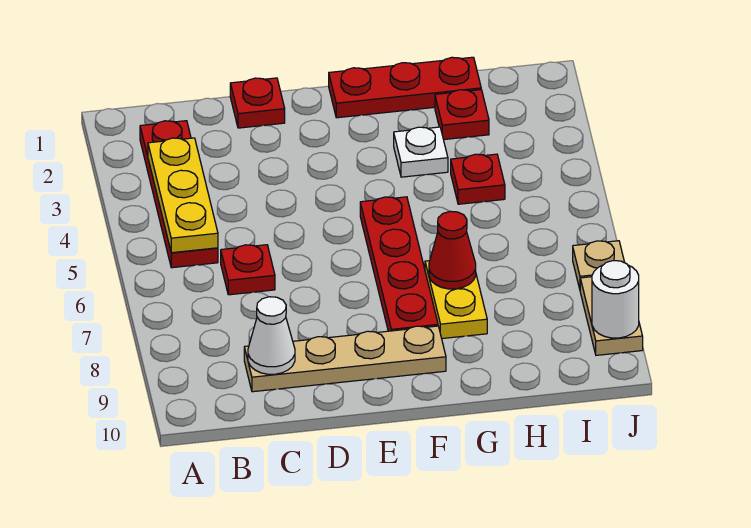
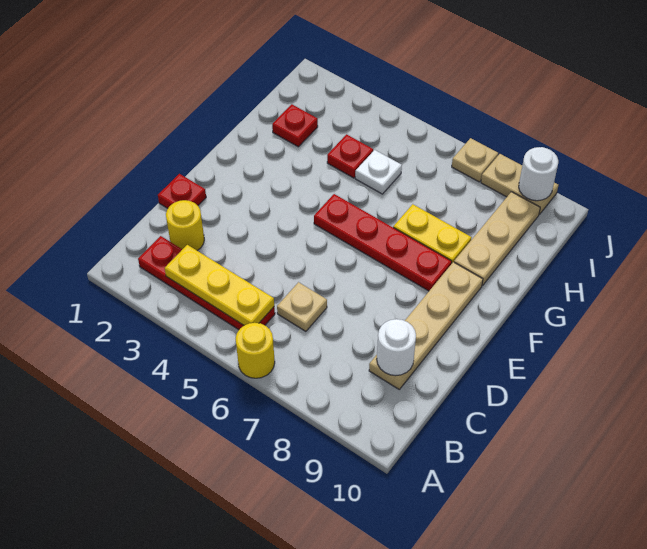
none -> yellow 1x1 round brick [236,323,275,378]
none -> yellow 1x1 round brick [166,200,204,250]
red 1x1 plate [221,245,275,295] -> tan 1x1 plate [277,282,327,331]
white 1x1 cone [248,297,295,374] -> white 1x1 round brick [377,319,416,376]
red 1x3 plate [329,57,481,118] -> none
white 1x1 plate [394,127,448,177] -> white 1x1 plate moved to [355,150,402,194]
red 1x1 cone [429,211,476,289] -> none
none -> tan 1x3 plate [454,192,540,286]

